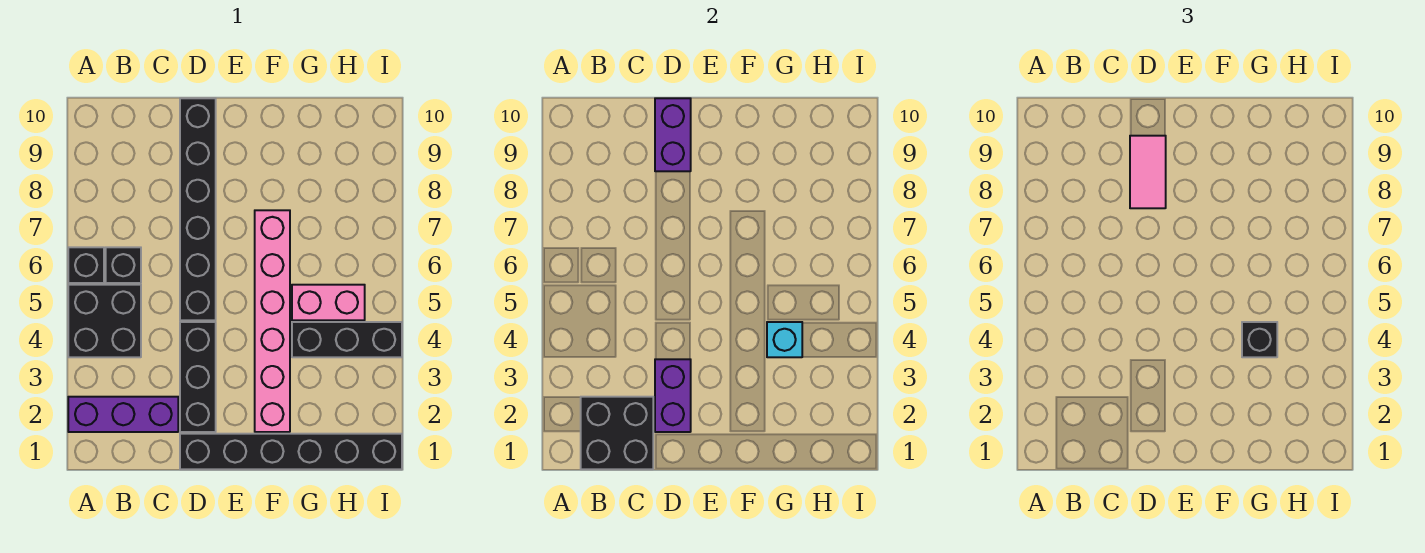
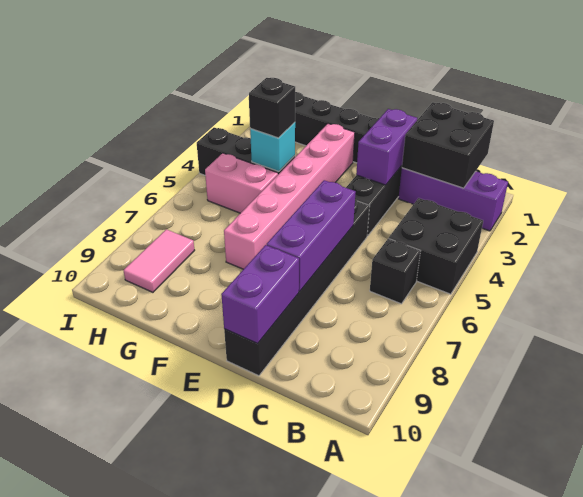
black 1x1 brick [68,247,104,283] -> none
none -> purple 1x3 brick [267,180,356,291]
pink 1x2 tile [1130,136,1166,208] -> pink 1x2 tile moved to [123,229,195,292]

